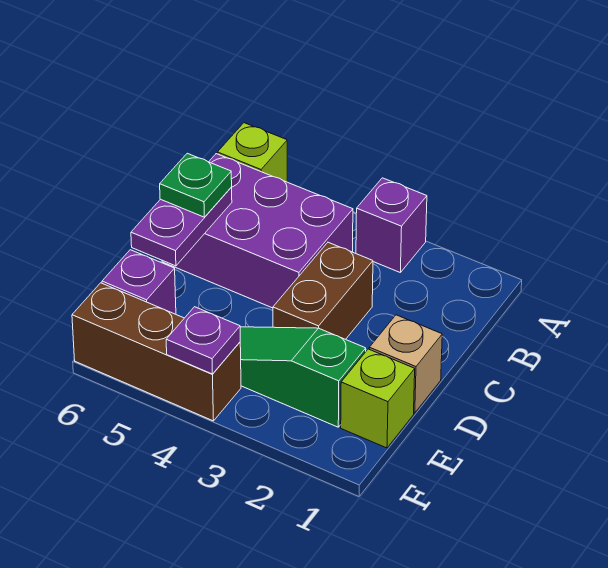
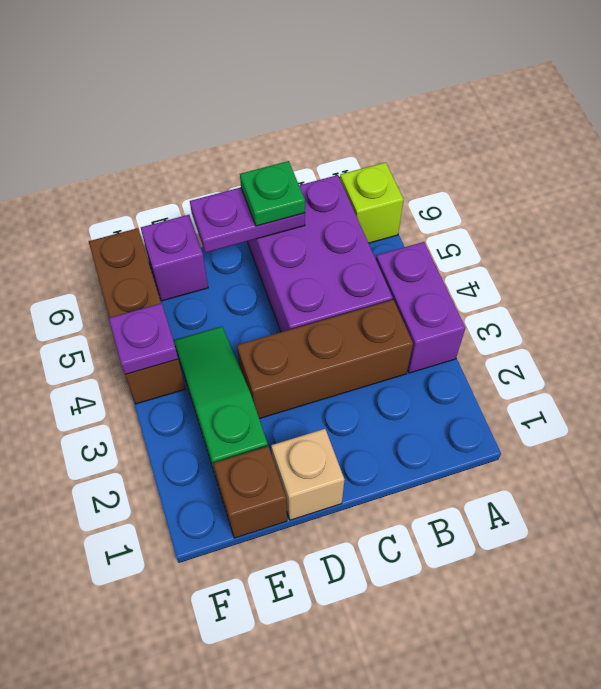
purple 1x1 brick [356,178,427,272] -> purple 1x2 brick [376,242,465,373]
brown 1x2 brick [273,242,373,339] -> brown 1x3 brick [237,300,413,419]
lime 1x1 brick [341,349,415,448] -> brown 1x1 brick [213,446,287,538]

